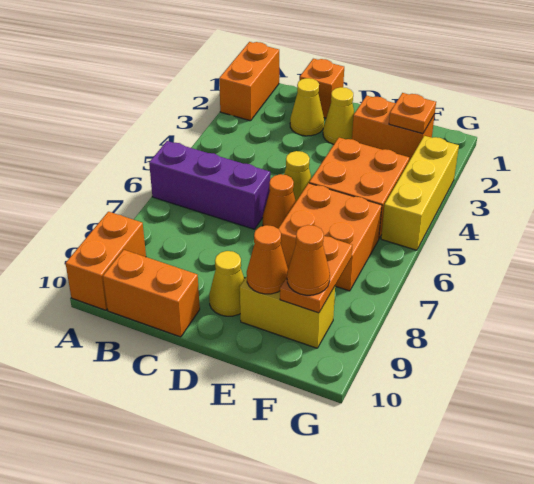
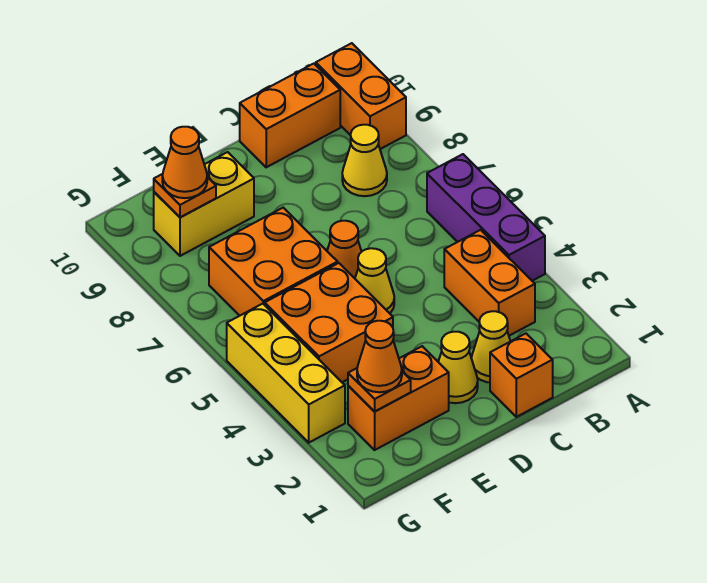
orange 1x2 brick [219,42,279,121] -> orange 1x2 brick moved to [444,230,535,336]
purple 1x3 brick [149,141,270,229] -> purple 1x3 brick turned to [427,154,545,281]
yellow 1x1 cone [209,251,245,316] -> yellow 1x1 cone moved to [342,125,387,196]
orange 1x1 cone [247,225,288,294] -> orange 1x1 cone moved to [357,321,402,392]
orange 1x2 plate [280,236,352,313] -> orange 1x1 plate [154,174,216,217]

